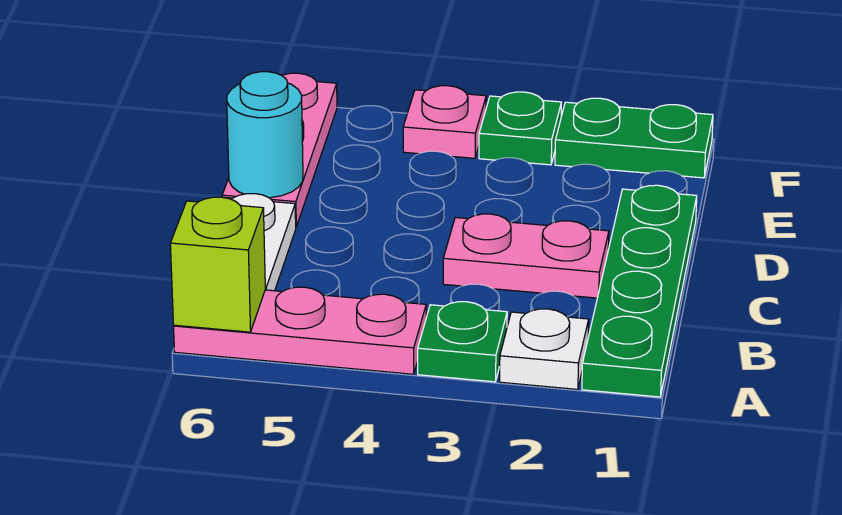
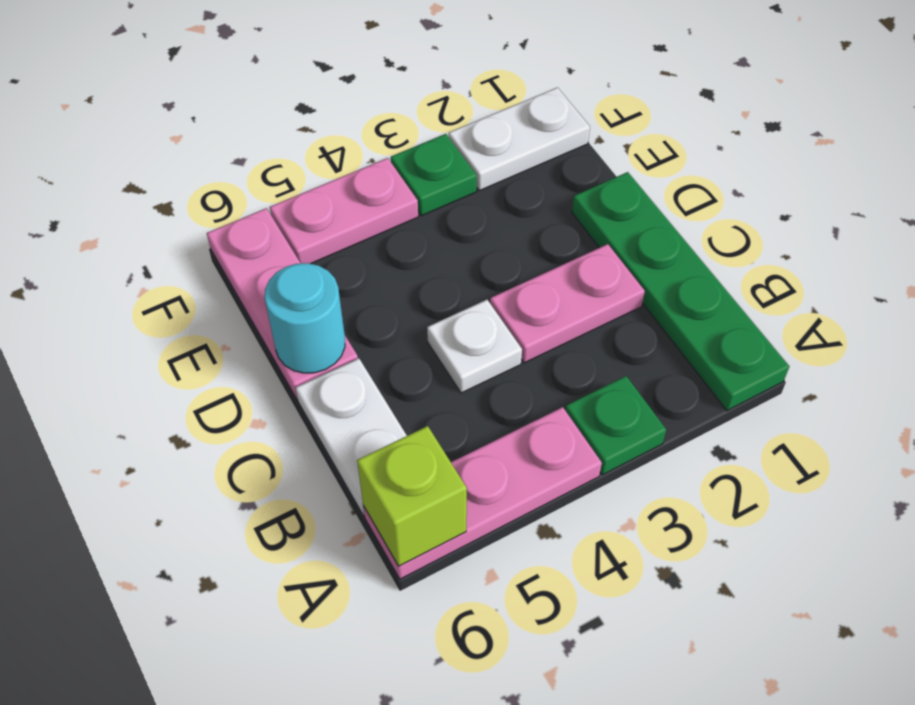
white 1x1 plate [500,309,589,389] -> white 1x1 plate moved to [427,300,522,393]
green 1x2 plate [555,98,713,178] -> white 1x2 plate [449,88,590,191]
pink 1x1 plate [403,86,486,158] -> pink 1x2 plate [270,158,418,264]

